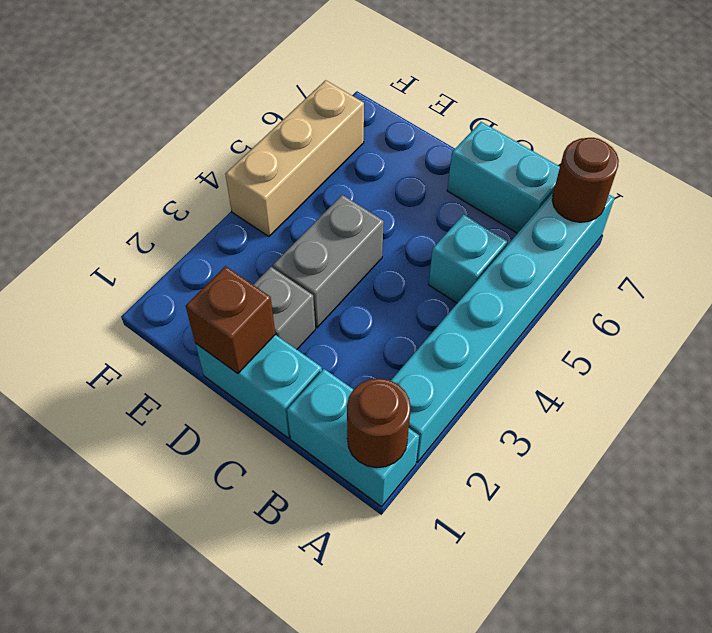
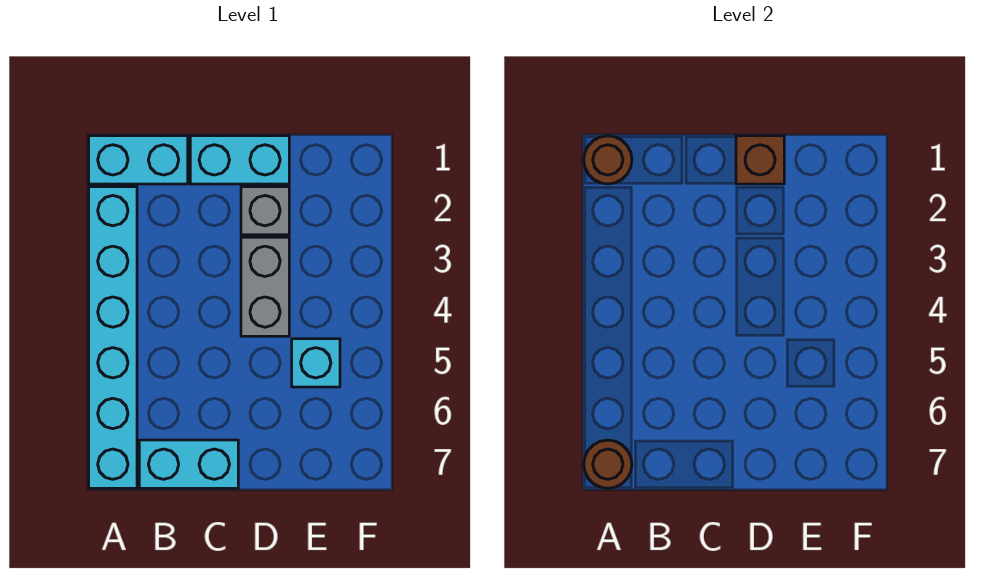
cyan 1x1 brick [429,215,507,303] -> cyan 1x1 brick moved to [292,339,340,387]
tan 1x3 brick [225,80,364,237] -> none

